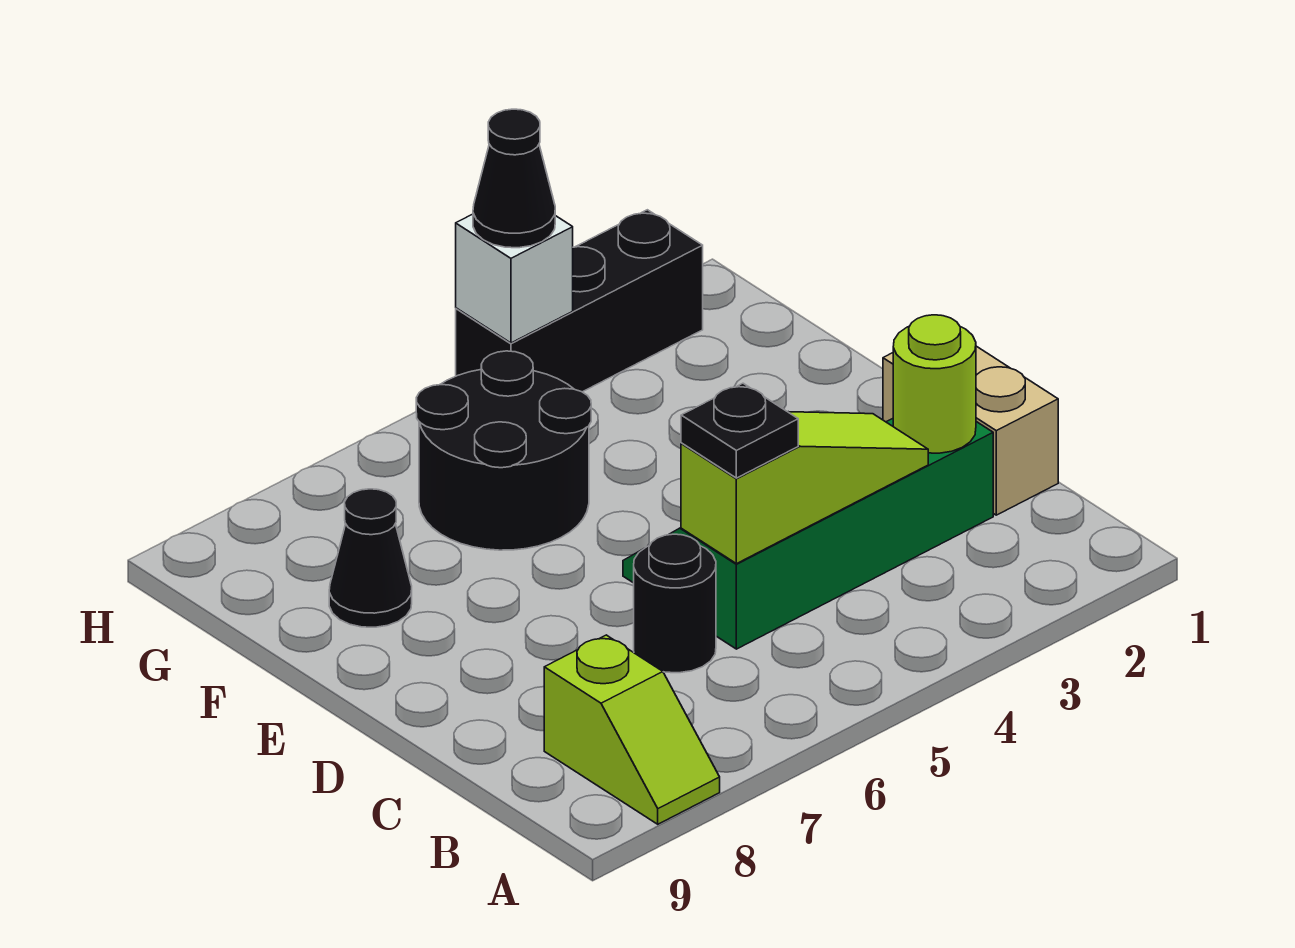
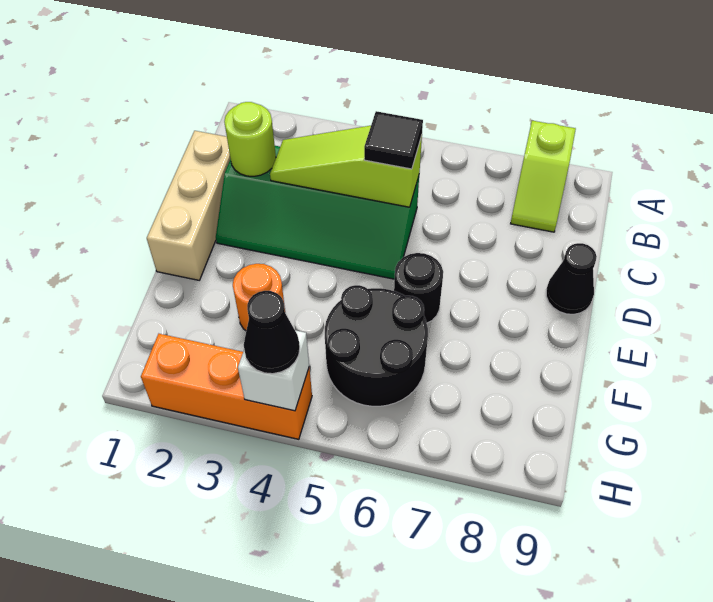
lime 1x2 slope [544,635,720,824] -> lime 1x2 slope turned to [511,121,576,232]
tan 1x2 brick [883,346,1058,515] -> tan 1x3 brick [147,131,230,280]
black 1x1 plate [681,383,798,478] -> black 1x1 tile [364,111,423,169]
black 1x1 round brick [634,534,716,673] -> black 1x1 round brick moved to [394,253,443,323]
none -> orange 1x1 round brick [233,264,285,331]
black 1x1 cone [329,489,412,627] -> black 1x1 cone moved to [546,243,597,314]
black 1x3 brick [456,210,703,392] -> orange 1x3 brick [141,334,312,439]

